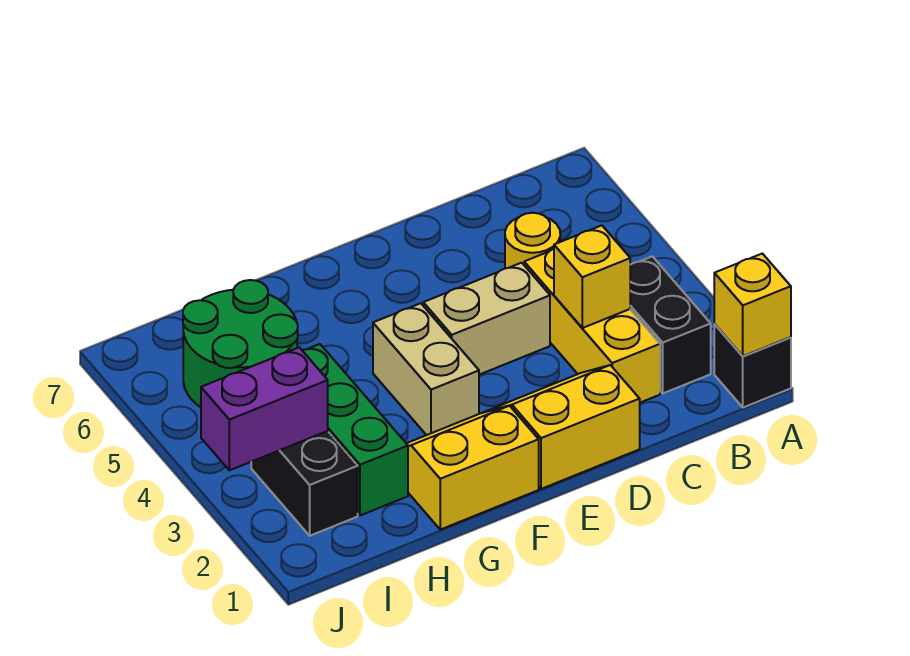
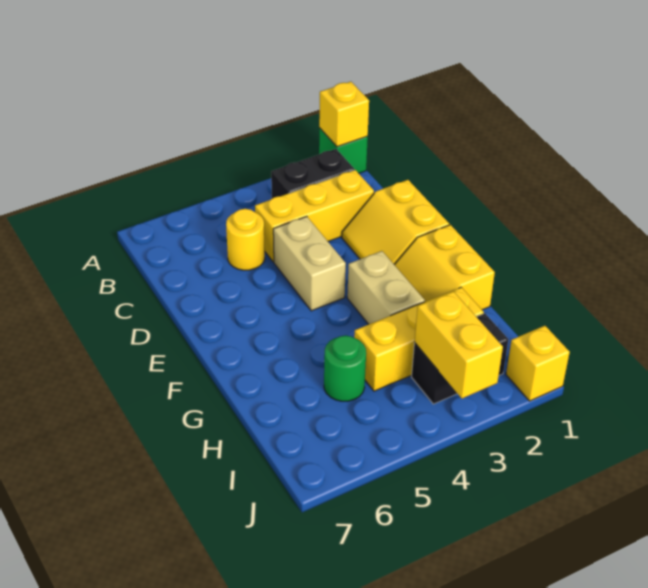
black 1x1 brick [714,324,791,407] -> green 1x1 brick [319,128,368,173]
yellow 1x1 brick [554,225,630,328] -> yellow 1x1 brick moved to [506,326,570,401]
tan 1x2 brick [373,303,479,435] -> tan 1x2 brick turned to [347,251,425,324]
green 1x3 brick [302,344,408,515] -> yellow 1x3 brick [354,287,484,391]
green 2x2 round brick [183,280,298,407] -> green 1x1 round brick [324,335,366,401]
purple 1x2 brick [201,347,328,470] -> yellow 1x2 brick [415,291,503,398]

